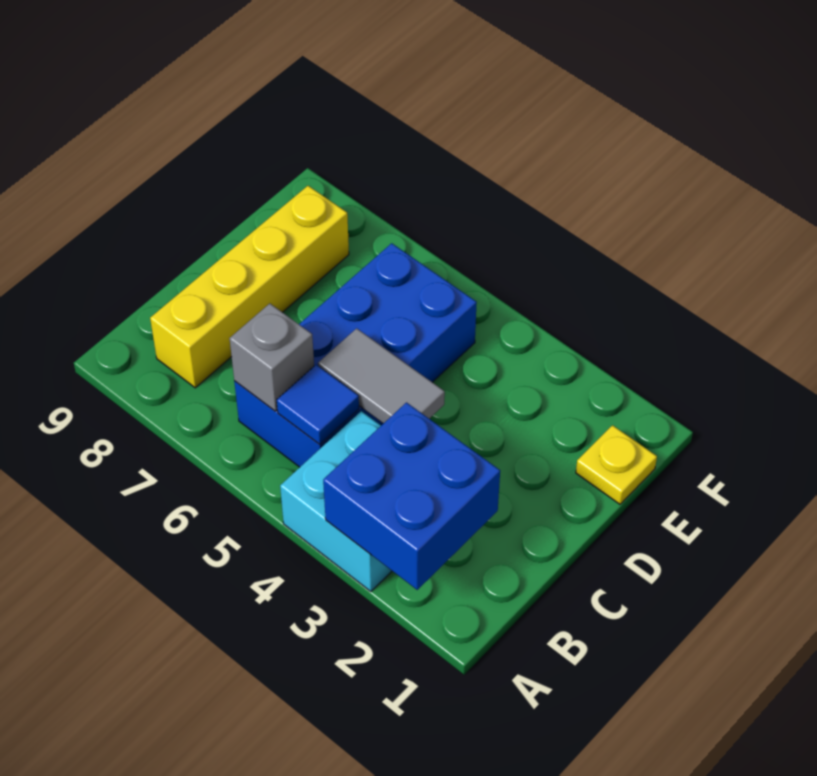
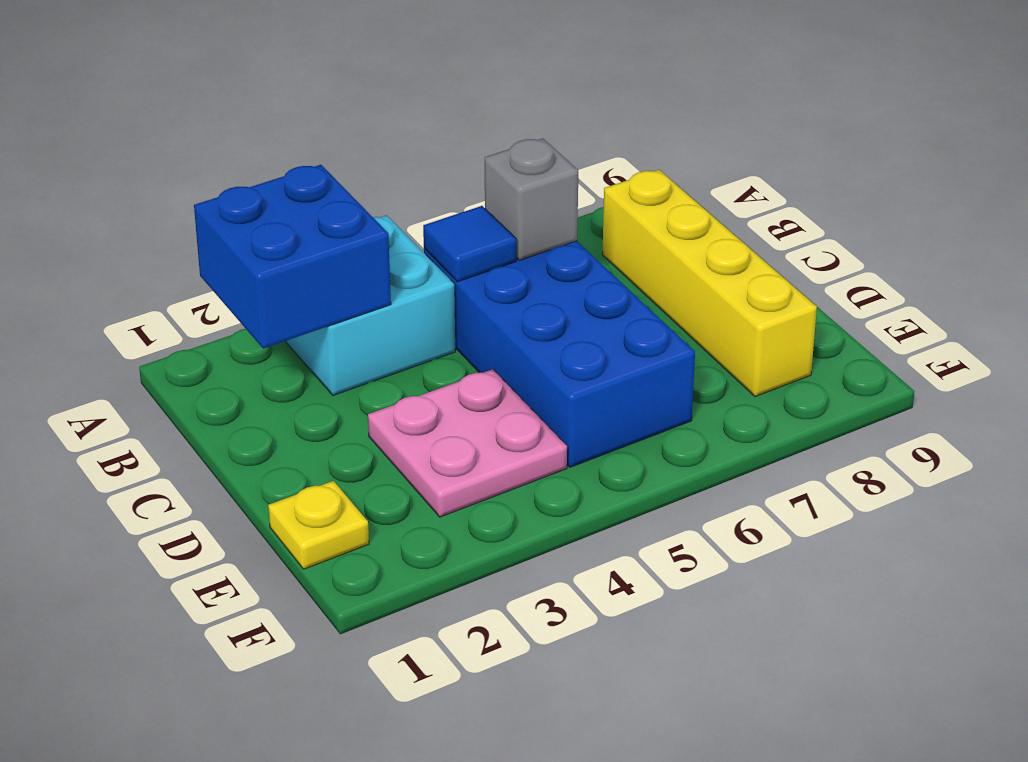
grey 1x2 tile [318,328,445,424] -> none
none -> pink 2x2 plate [368,369,567,517]

